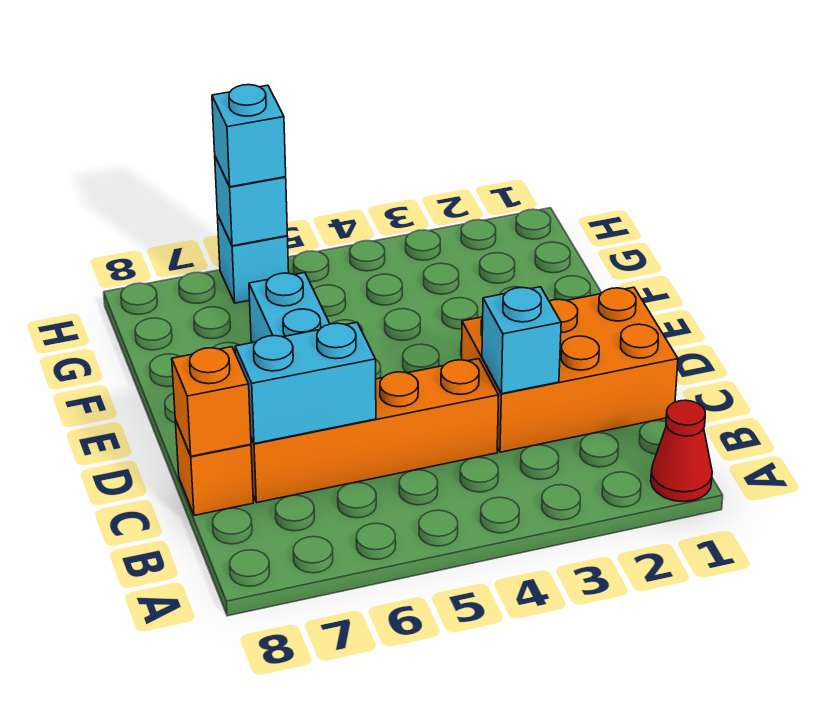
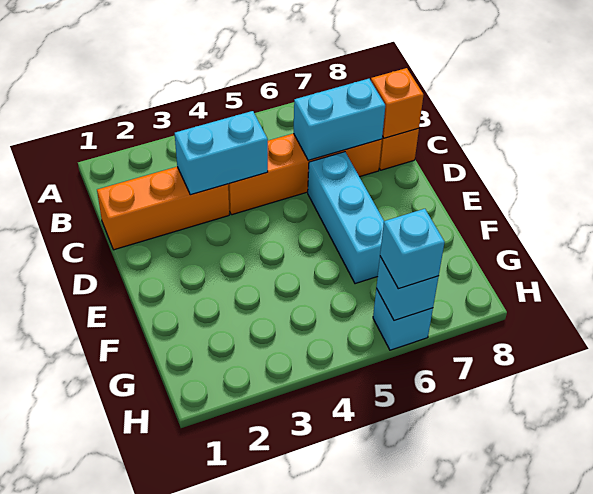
red 1x1 cone [651,400,712,502] -> none
orange 2x3 brick [462,287,678,452] -> orange 1x3 brick [97,167,229,250]
cyan 1x1 brick [482,287,561,394] -> cyan 1x2 brick [175,111,268,195]

